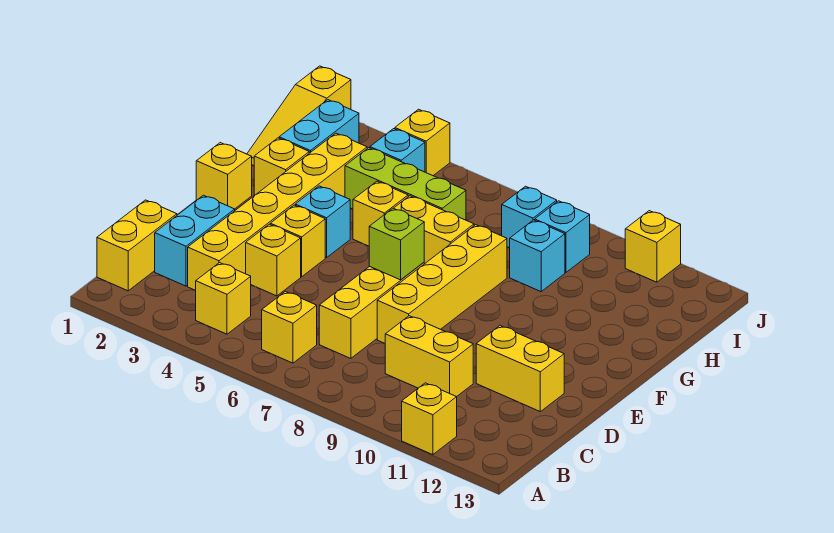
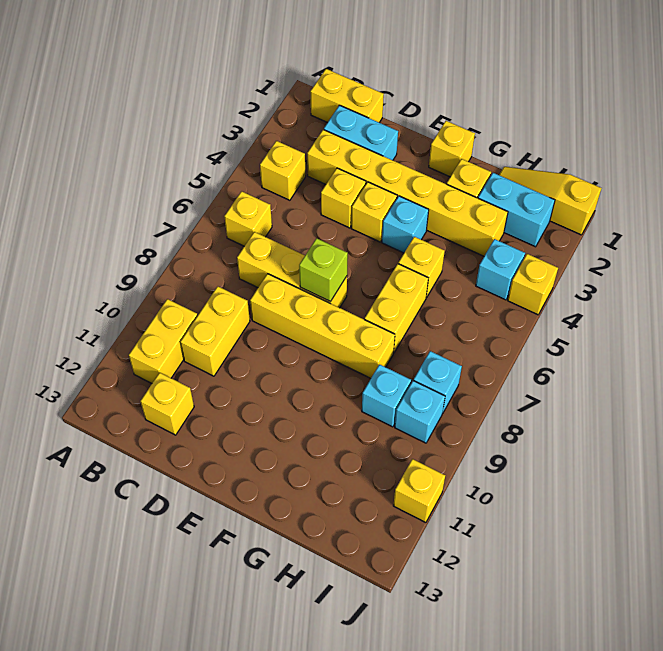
yellow 1x1 brick [402,383,457,455] -> yellow 1x1 brick moved to [140,373,194,435]
yellow 1x2 brick [476,326,564,412] -> yellow 1x2 brick moved to [129,299,198,383]
lime 1x3 brick [345,148,466,220] -> none

